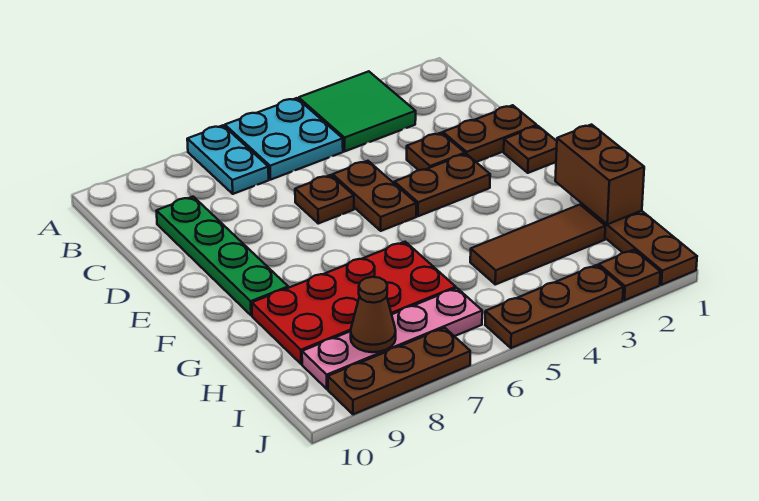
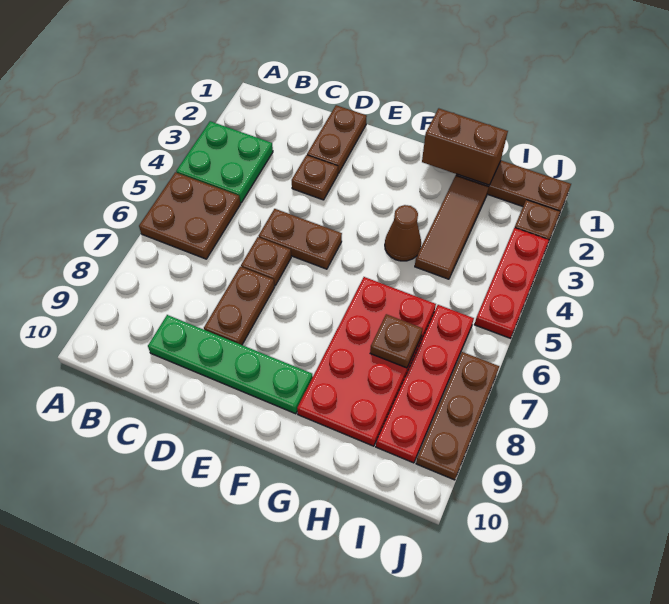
green 2x2 tile [299,71,416,151] -> green 2x2 plate [176,121,273,203]
cyan 2x2 plate [225,98,343,180] -> brown 2x2 plate [139,172,240,259]
cyan 1x2 plate [187,125,269,194] -> none
brown 1x1 plate [504,126,557,173] -> brown 1x1 plate moved to [370,314,423,368]
brown 1x2 plate [394,154,490,216] -> brown 1x2 plate moved to [204,267,274,345]
pink 1x4 plate [302,288,482,389] -> red 1x4 plate [376,305,474,463]
brown 1x1 cone [351,277,396,352] -> brown 1x1 cone moved to [385,205,421,261]
brown 1x3 plate [485,265,623,348] -> red 1x3 plate [474,228,549,338]

